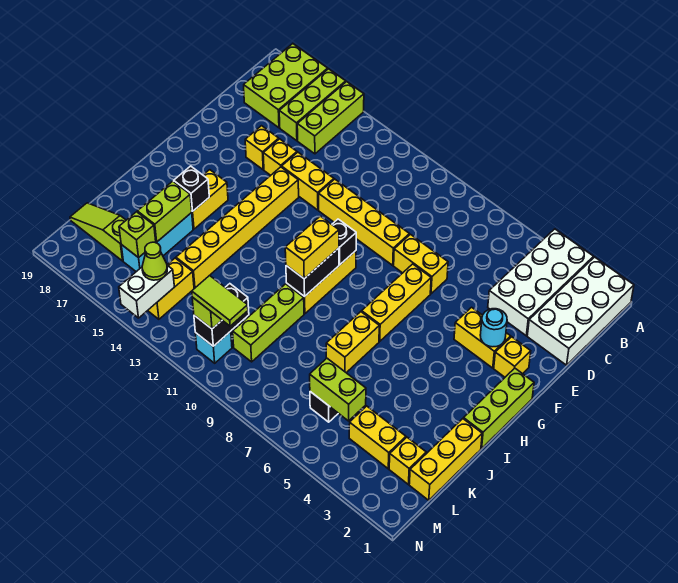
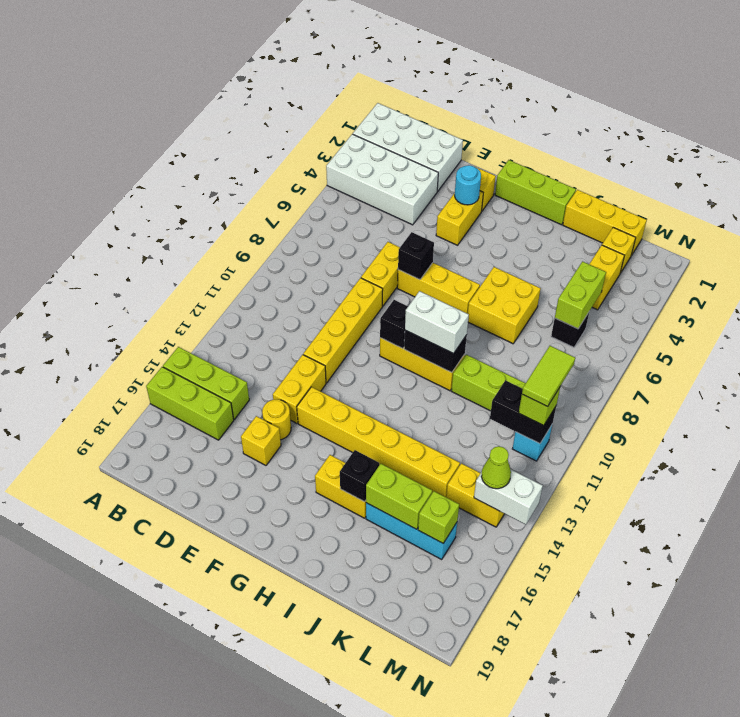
lime 2x3 brick [244,44,328,128] -> none
yellow 1x1 brick [263,139,297,175] -> yellow 1x1 round brick [262,399,291,440]
none -> black 1x1 brick [398,232,434,280]
yellow 1x2 brick [285,216,339,279] -> white 1x2 brick [405,291,469,354]
yellow 1x2 brick [326,312,379,373] -> yellow 2x2 brick [468,267,541,344]
lime 1x3 slope [70,203,126,261] -> none

